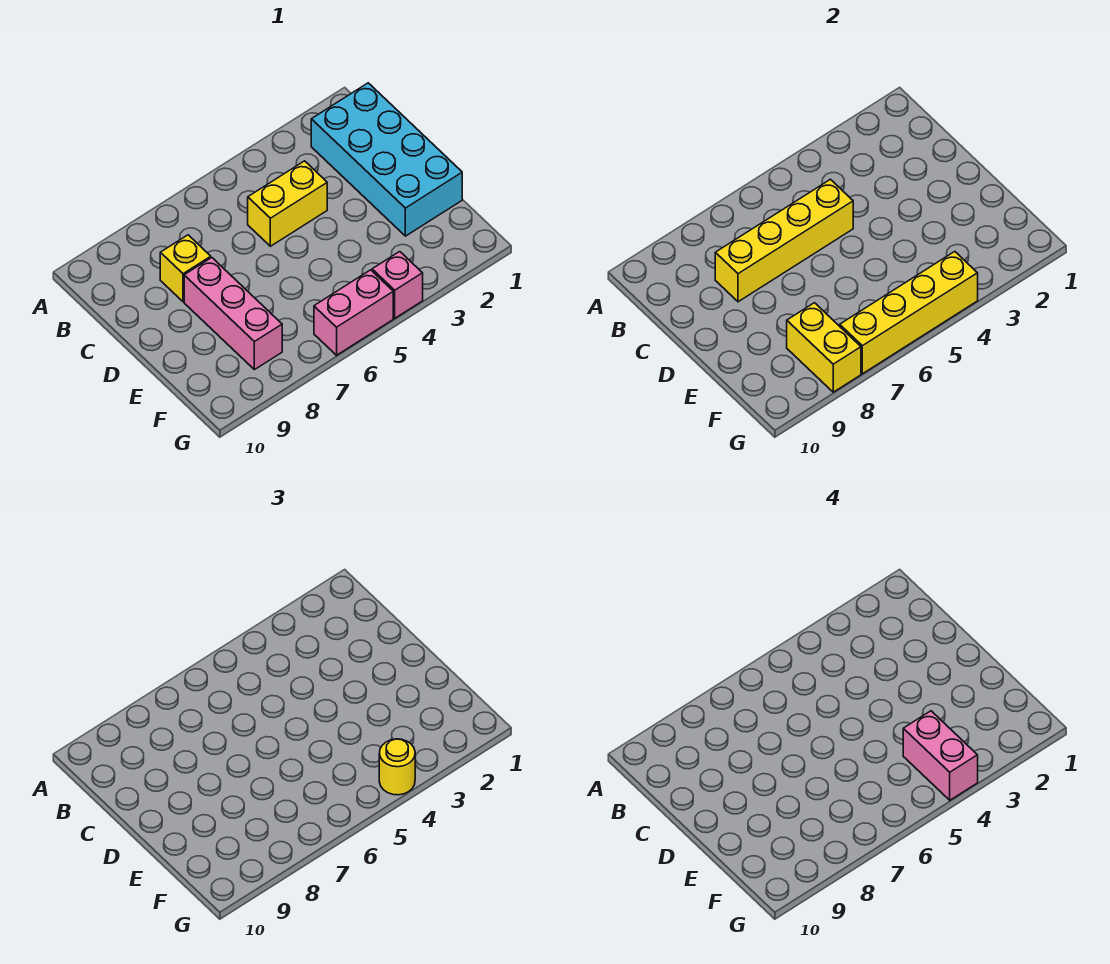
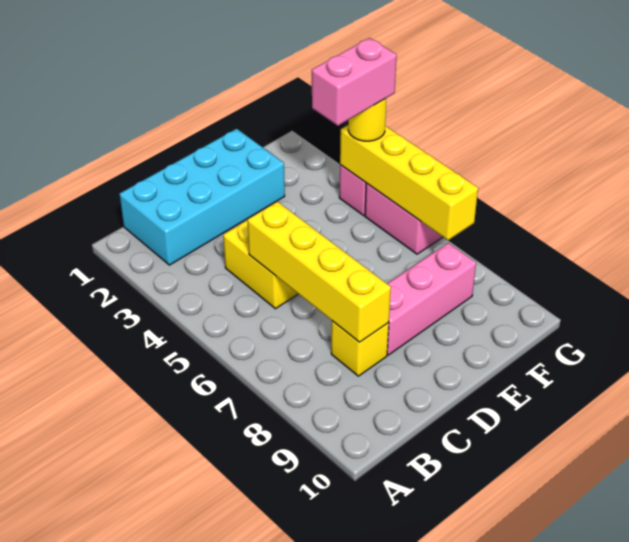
yellow 1x2 brick [787,303,861,392] -> none

